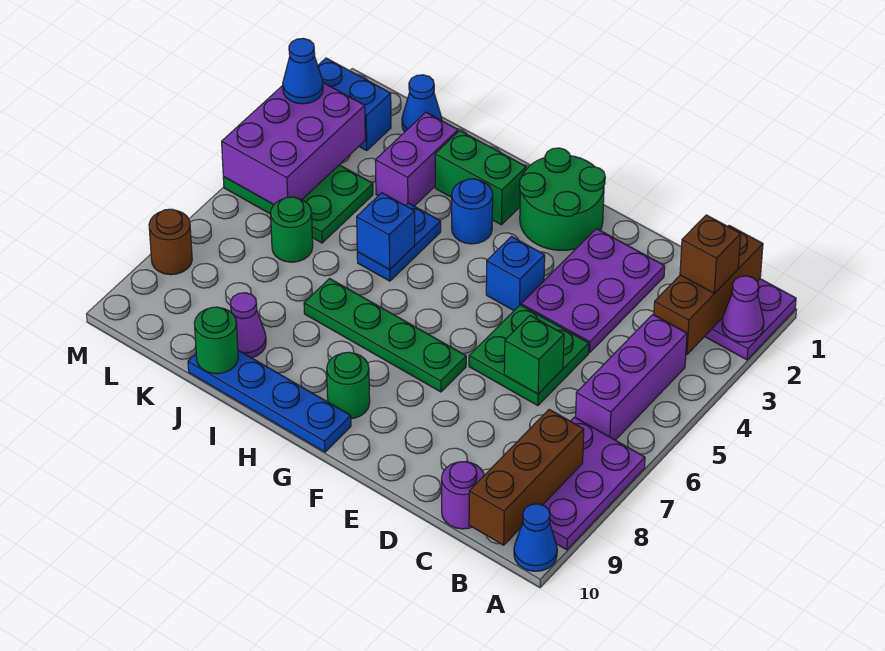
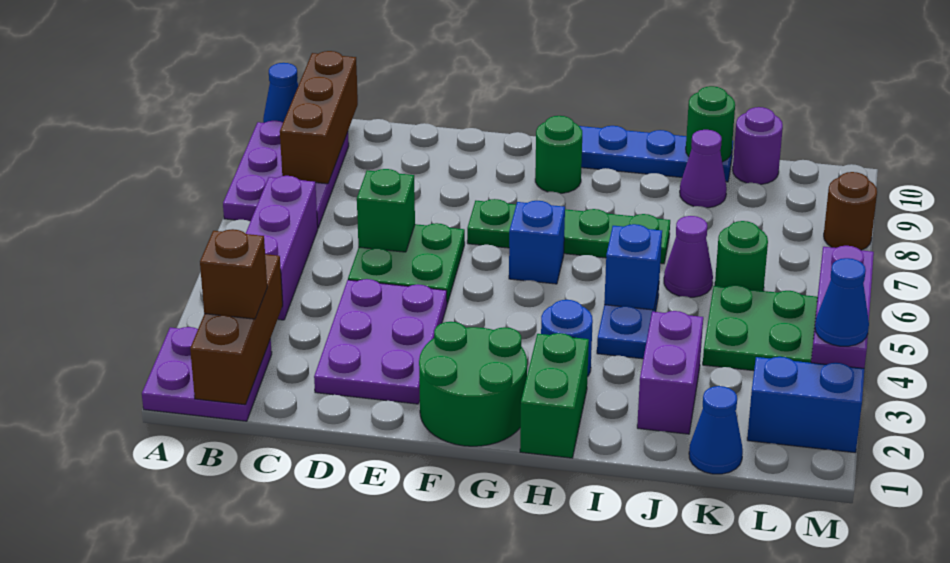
purple 1x1 cone [722,276,764,342] -> purple 1x1 cone moved to [664,216,713,297]
purple 1x1 round brick [442,462,484,529] -> purple 1x1 round brick moved to [733,107,783,184]
blue 1x1 brick [486,237,545,310] -> blue 1x1 brick moved to [509,201,565,284]
green 1x2 brick [435,131,526,225] -> green 1x2 brick turned to [520,333,589,458]
purple 2x3 brick [222,83,365,205] -> purple 1x3 brick [811,246,874,368]

